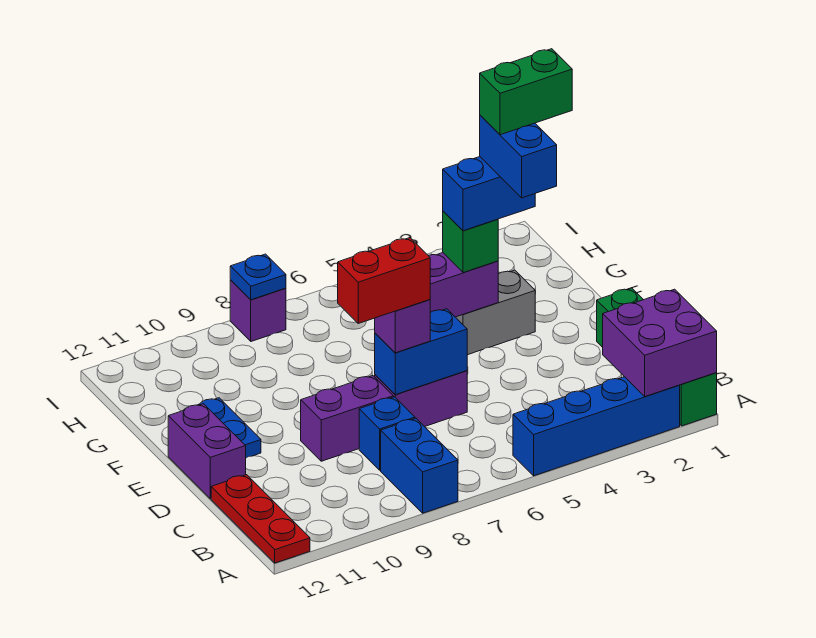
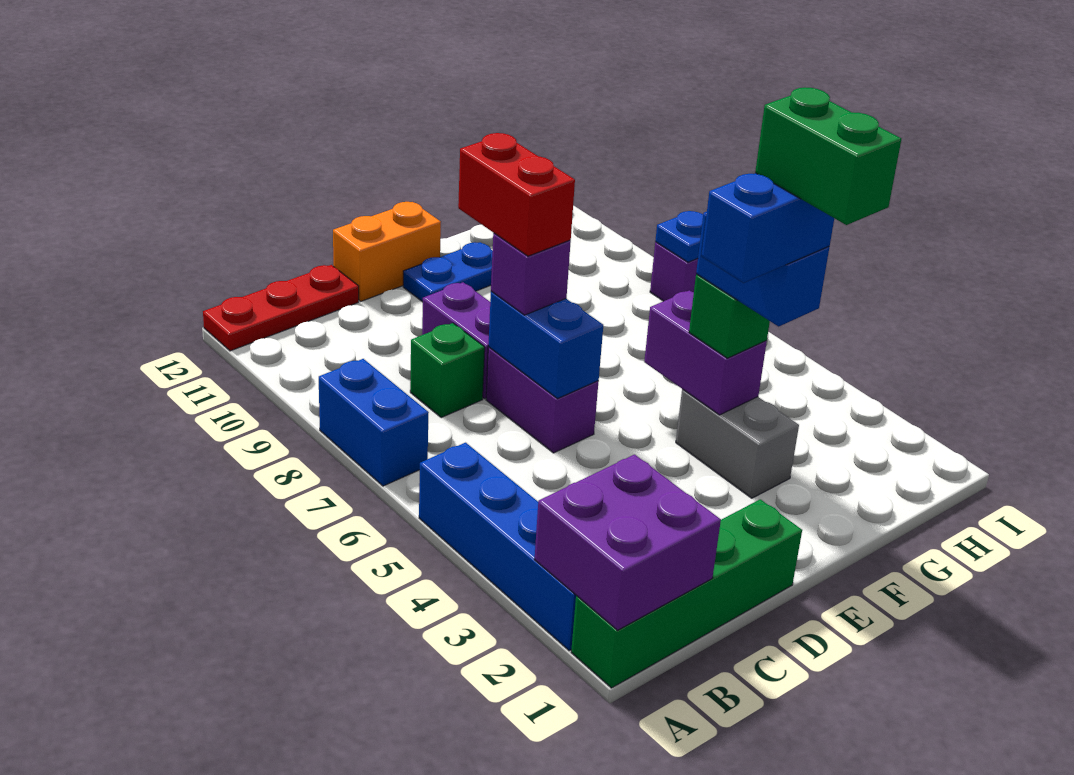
blue 1x2 brick [381,418,458,513] -> blue 1x2 brick turned to [319,359,429,486]
blue 1x1 brick [359,397,415,470] -> green 1x1 brick [410,323,485,417]
purple 1x2 brick [168,404,246,499] -> orange 1x2 brick [333,202,441,301]

